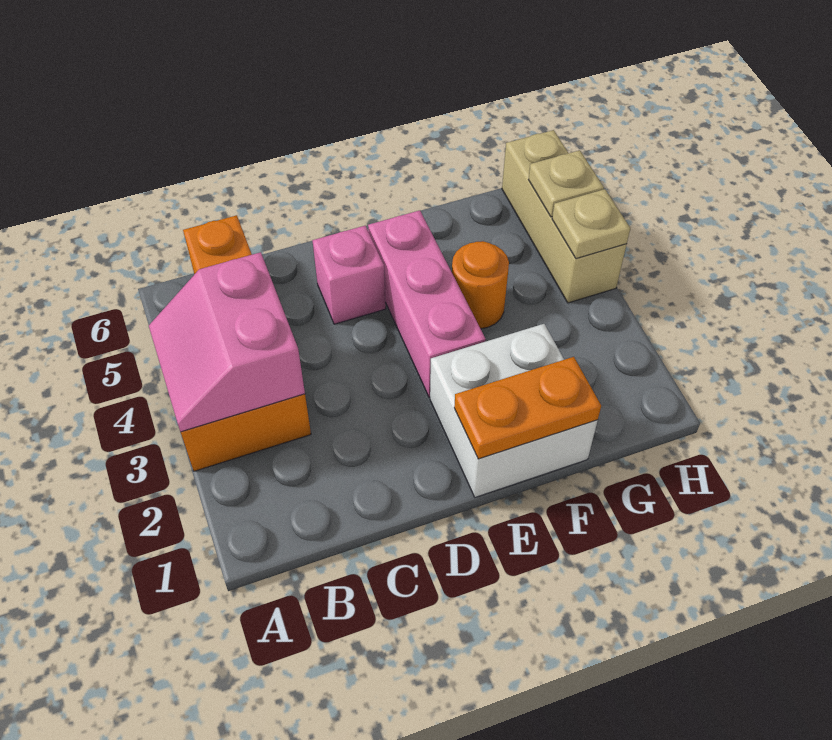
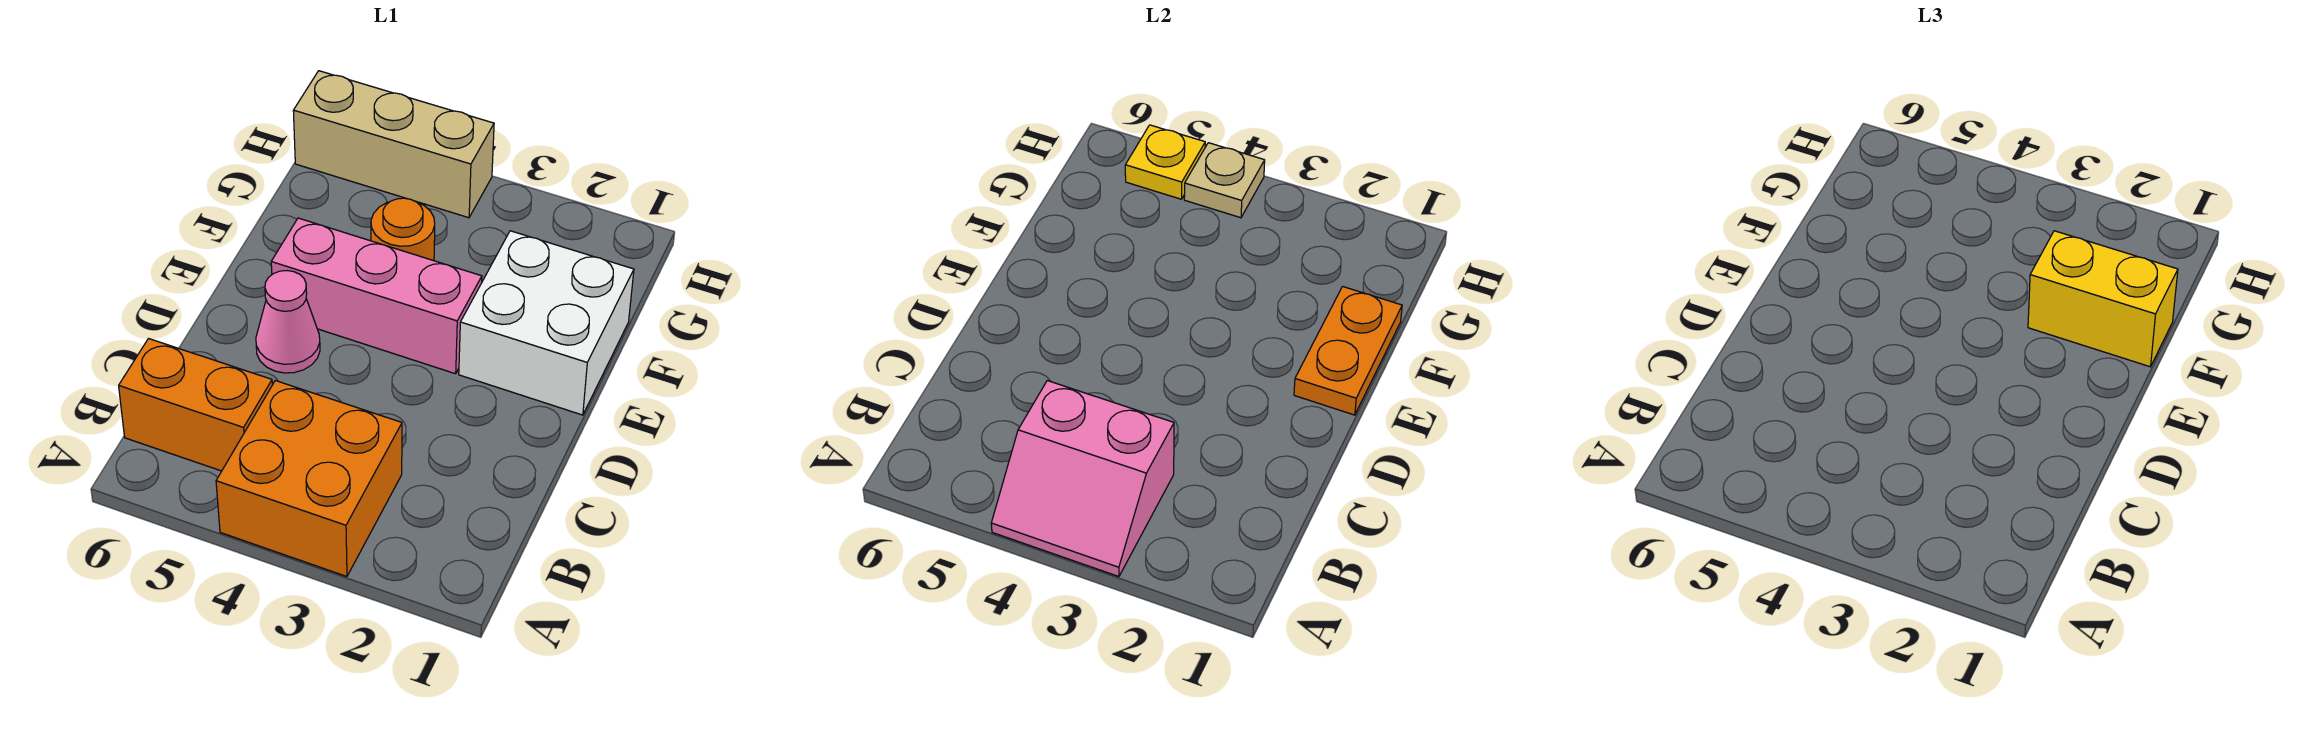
pink 1x1 brick [312,226,386,324] -> pink 1x1 cone [256,271,320,373]
none -> yellow 1x2 brick [2028,231,2178,367]
tan 1x1 plate [528,150,604,217] -> yellow 1x1 plate [1125,125,1205,199]

